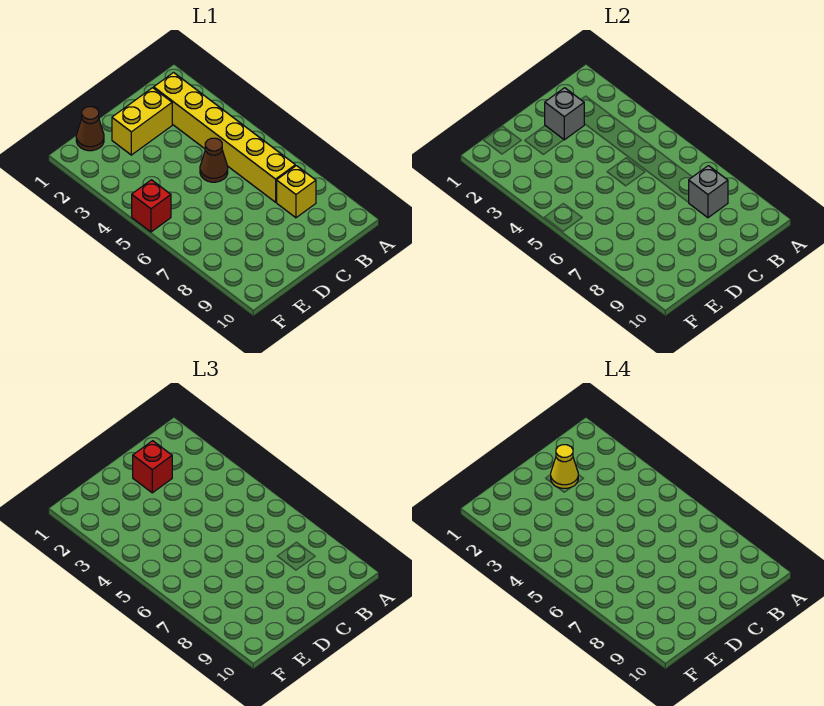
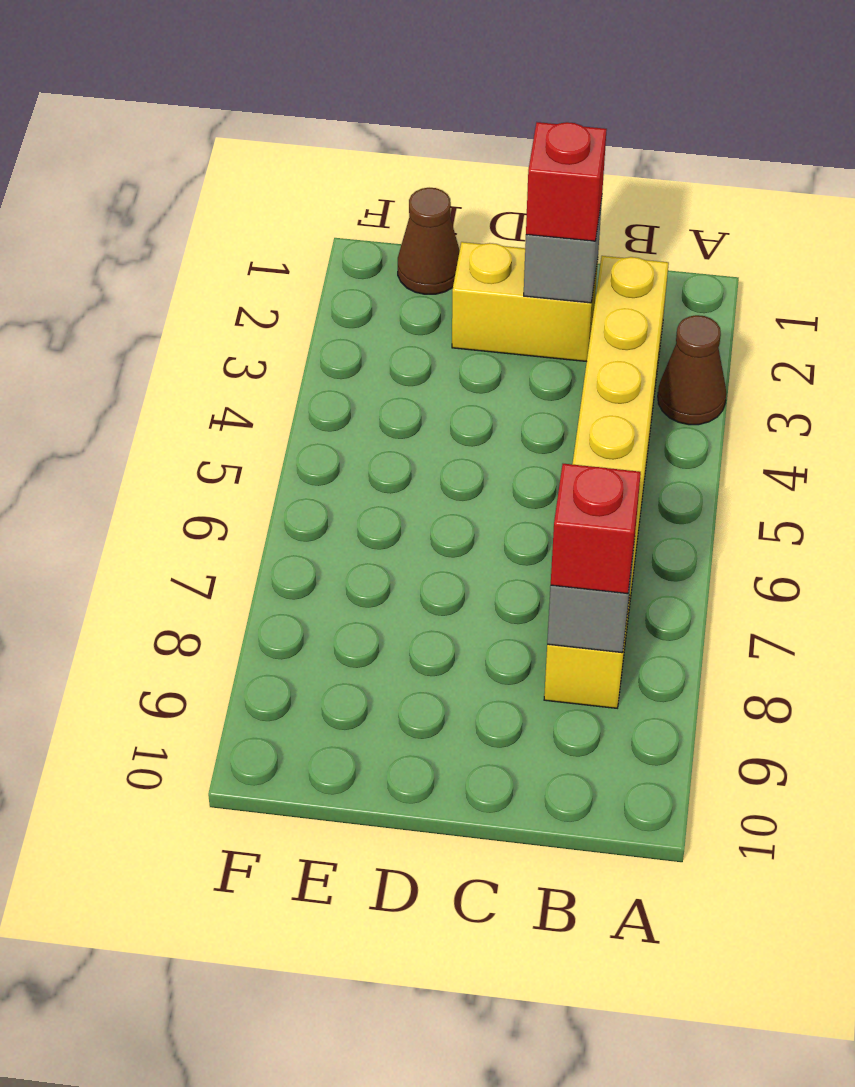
yellow 1x1 cone [551,445,578,488] -> none
brown 1x1 cone [200,138,228,182] -> brown 1x1 cone moved to [658,315,726,425]
red 1x1 brick [132,180,171,232] -> red 1x1 brick moved to [551,464,641,594]

